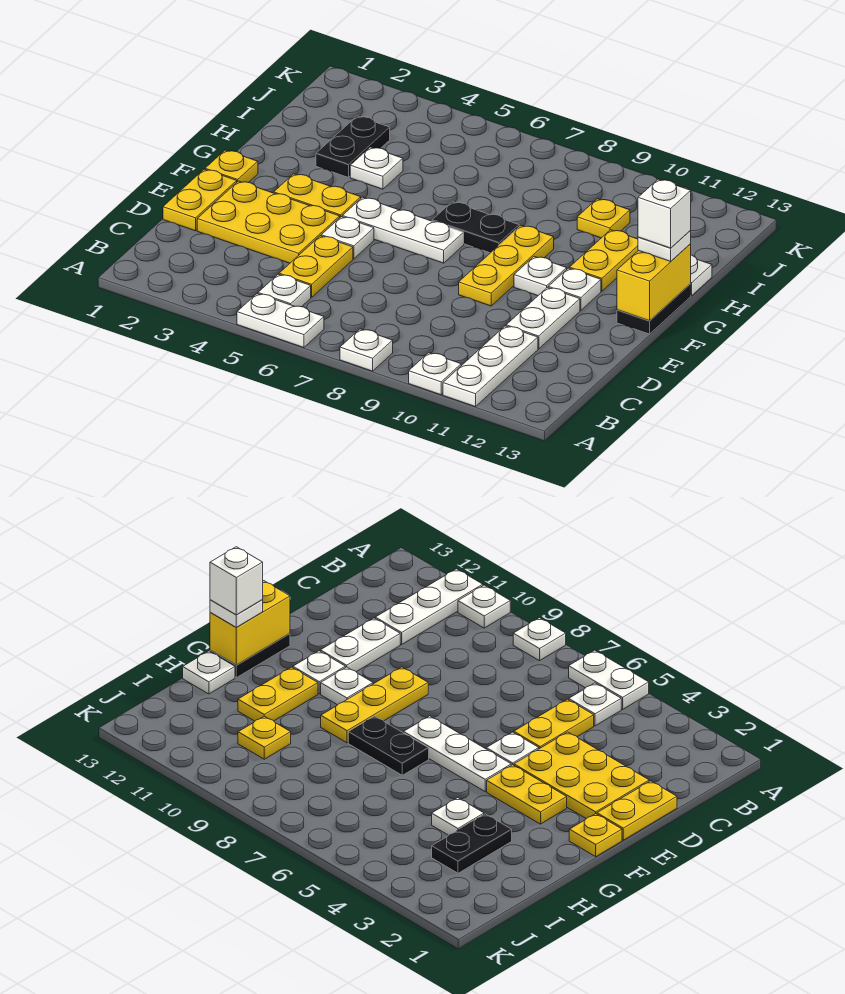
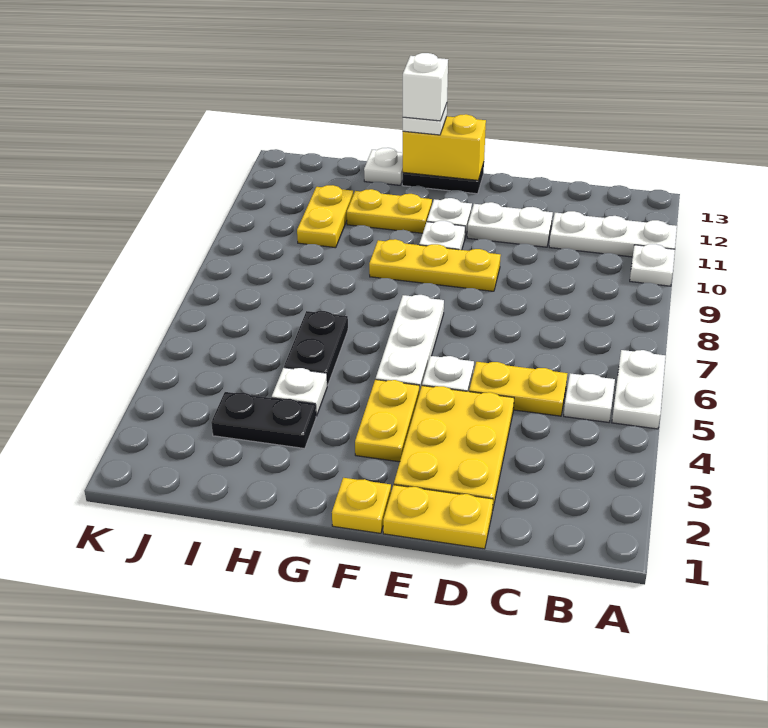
white 1x1 plate [340,329,393,371] -> none
black 1x2 plate [432,202,519,253] -> black 1x2 plate moved to [284,311,348,386]
yellow 1x1 plate [577,199,630,238] -> yellow 1x2 plate [297,185,353,248]

